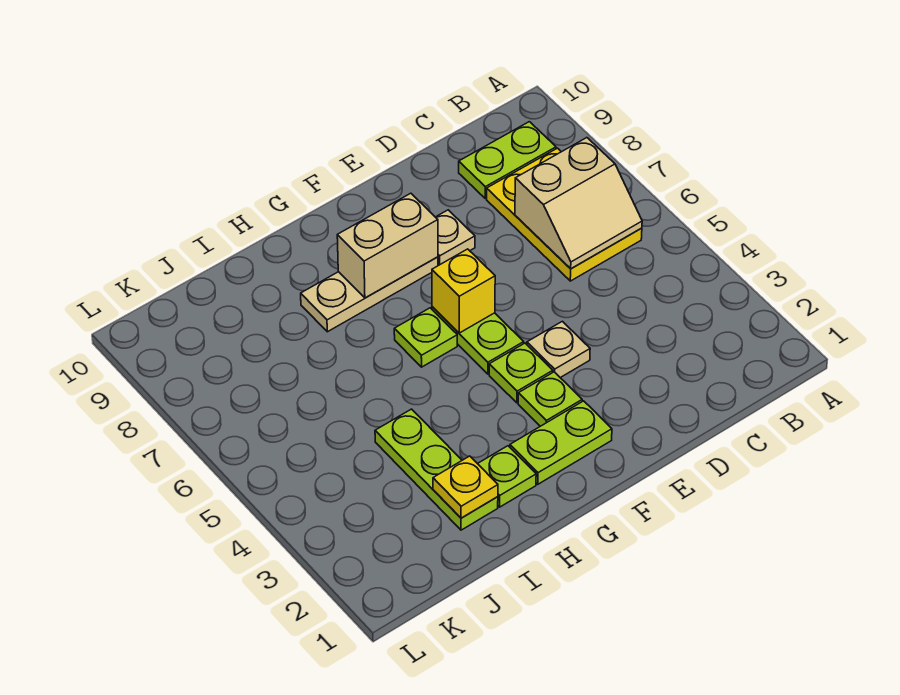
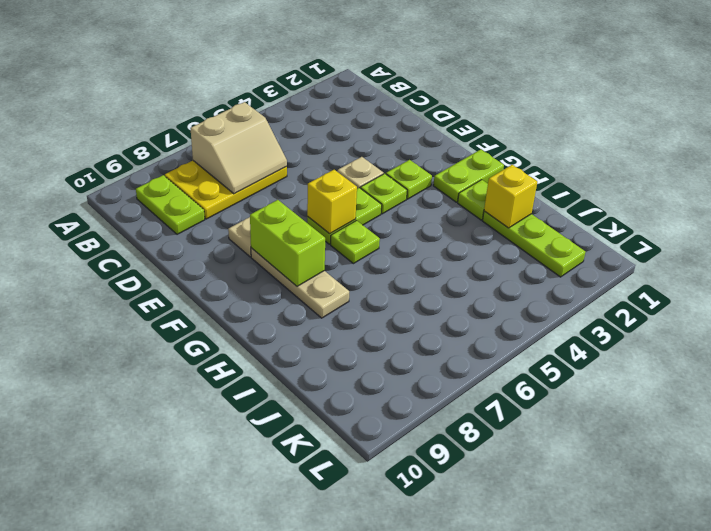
tan 2x2 slope [515,138,642,269] -> tan 2x2 slope turned to [190,102,287,194]
lime 1x2 plate [510,401,612,484] -> lime 1x2 plate turned to [433,149,504,202]
tan 1x2 brick [337,193,438,298] -> lime 1x2 brick [250,200,325,286]
lime 1x3 plate [375,409,498,530] -> lime 1x3 plate turned to [483,211,585,277]
yellow 1x1 plate [433,456,498,518] -> yellow 1x1 brick [484,165,537,228]

